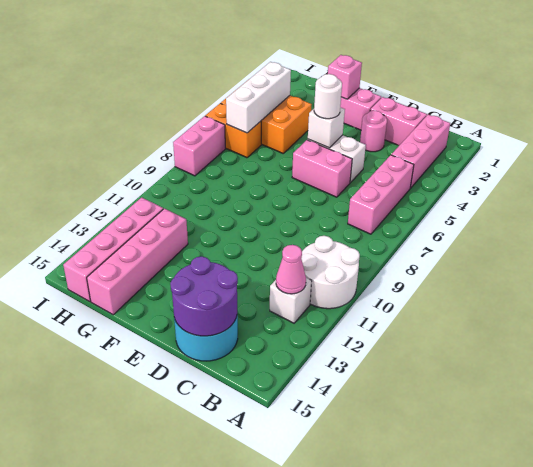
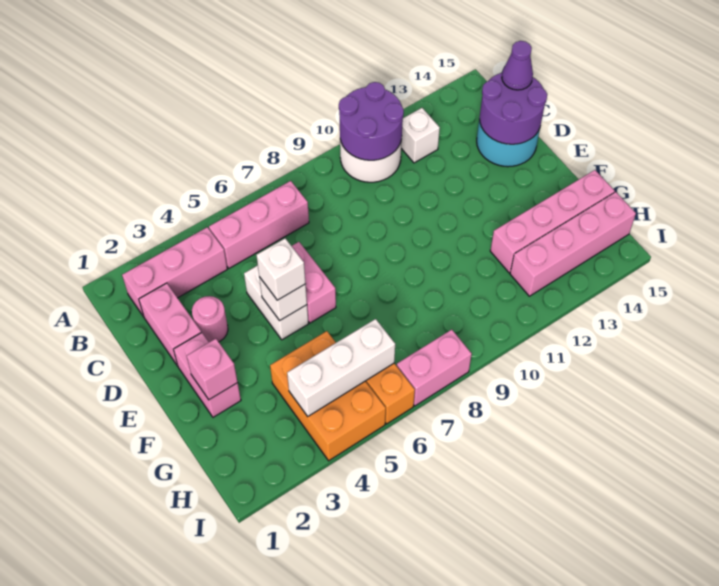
none -> purple 2x2 round brick [339,82,404,160]
pink 1x1 cone [276,245,306,294] -> none
none -> purple 1x1 cone [502,41,533,90]
white 1x1 round brick [314,74,342,119] -> white 1x1 brick [256,238,306,300]

